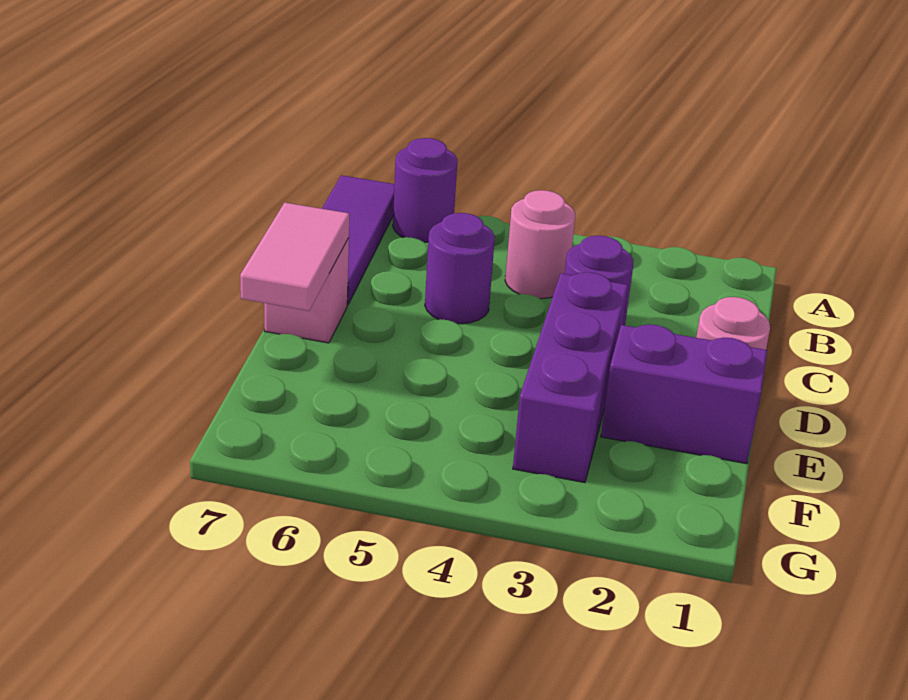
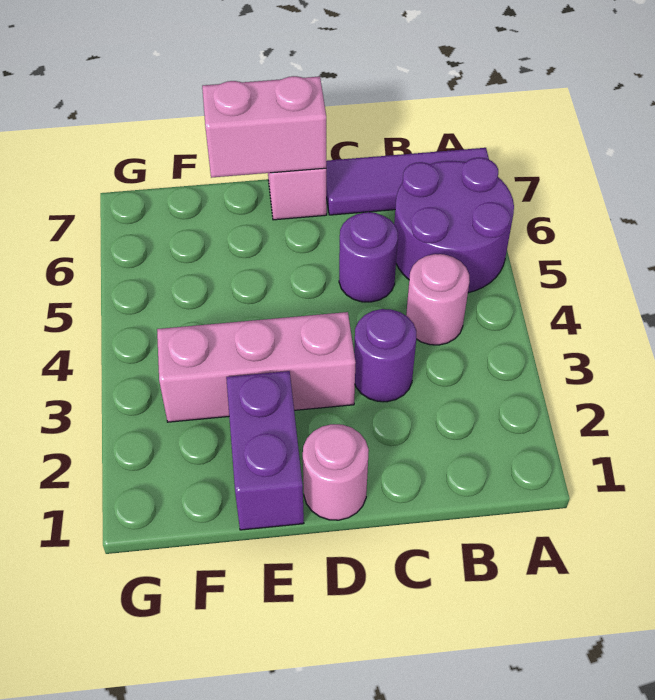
purple 1x1 round brick [393,138,457,242] -> purple 2x2 round brick [394,158,514,293]
purple 1x3 brick [513,272,628,483] -> pink 1x3 brick [157,312,356,422]
pink 1x2 tile [240,203,349,311] -> pink 1x2 brick [202,76,326,178]

